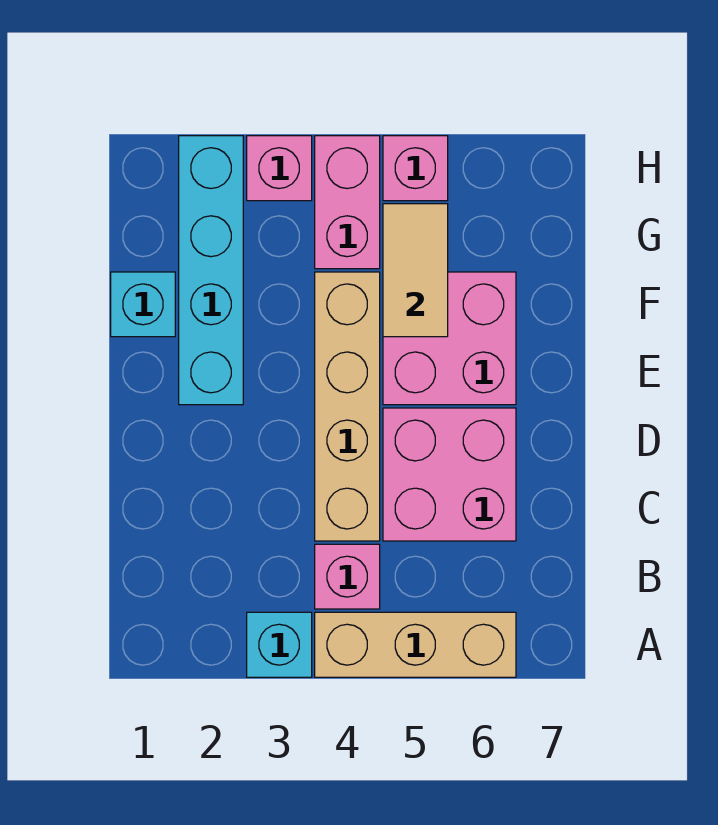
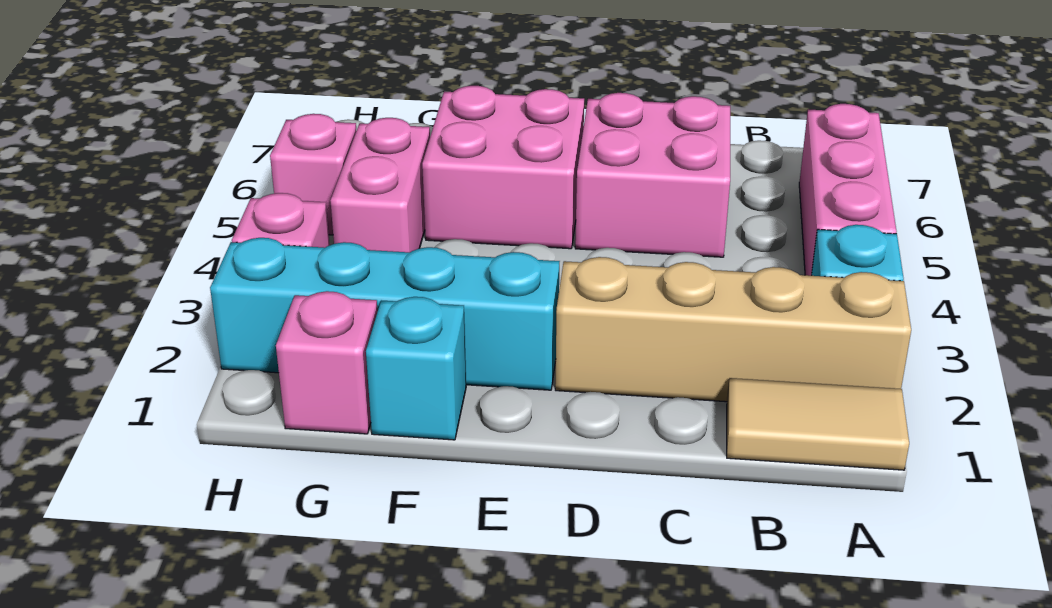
tan 1x3 brick [315,612,516,677] -> pink 1x3 brick [799,104,897,276]
pink 1x1 brick [315,544,380,609] -> pink 1x1 brick moved to [276,291,378,434]
tan 1x4 brick [315,272,380,541] -> tan 1x4 brick moved to [555,257,911,402]
tan 1x2 tile [383,204,448,337] -> tan 1x2 tile moved to [727,378,909,470]
pink 1x2 brick [315,136,380,269] -> pink 1x2 brick turned to [330,118,430,252]

